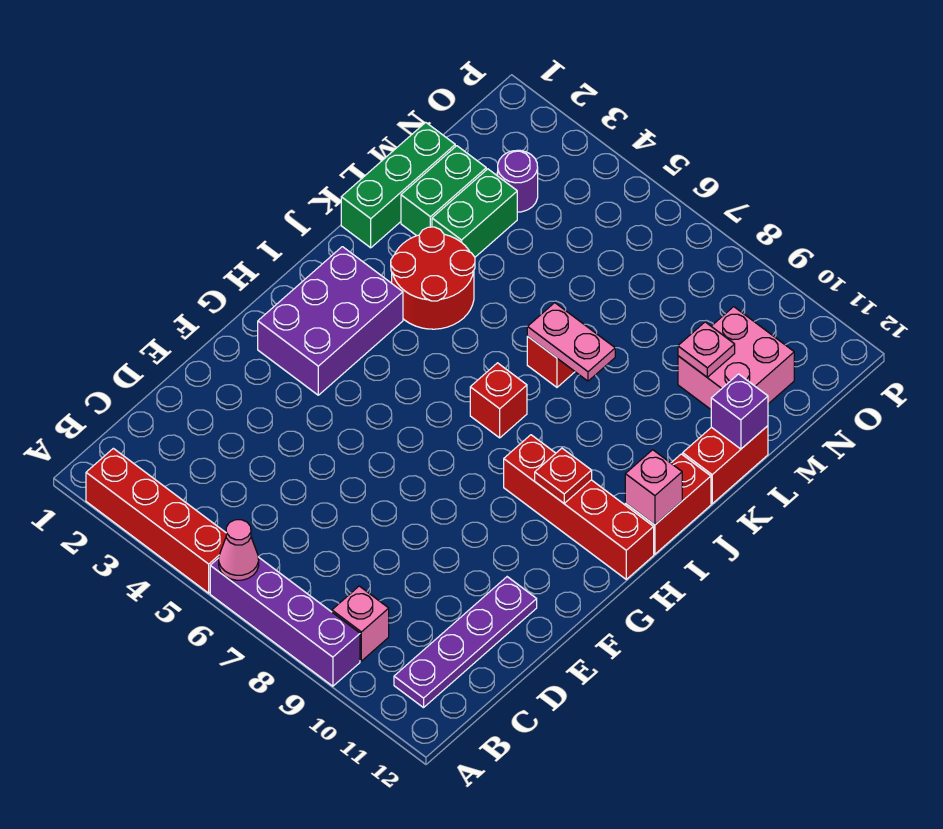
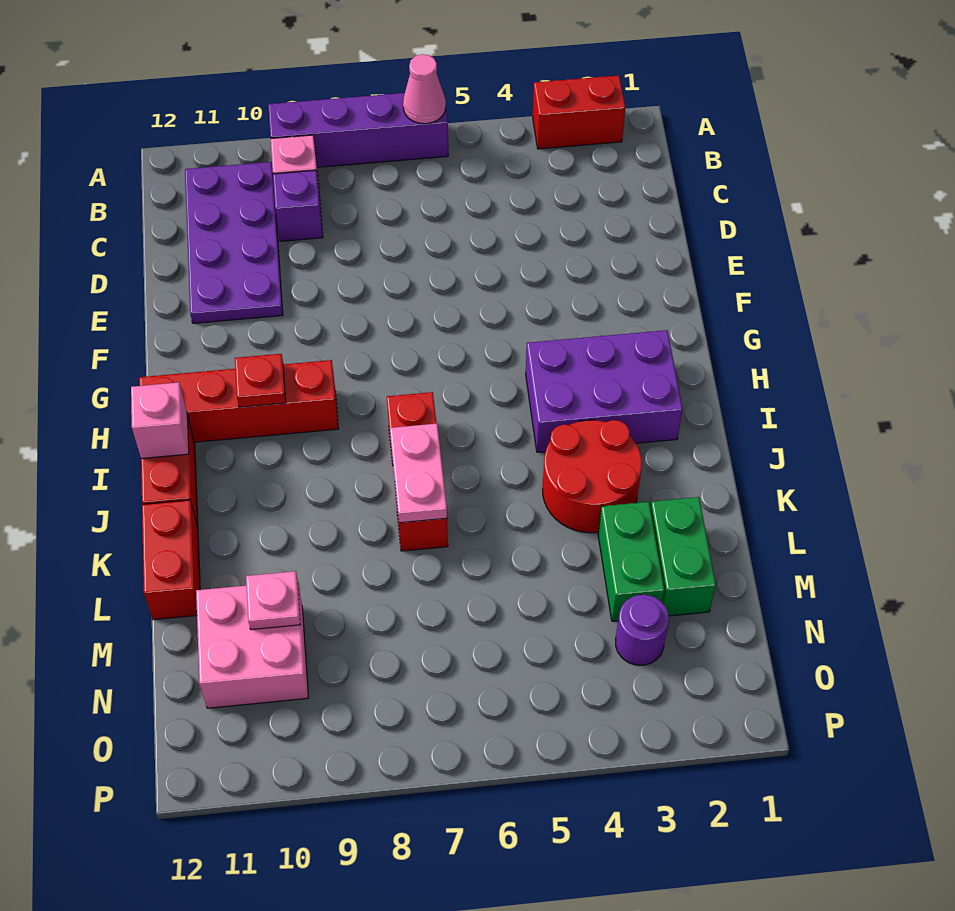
red 1x4 brick [86,448,226,593] -> red 1x2 brick [533,75,625,149]
purple 1x4 plate [394,577,537,708] -> purple 2x4 plate [185,162,283,323]
purple 2x3 brick [258,247,403,395] -> purple 2x3 brick turned to [526,330,683,452]
green 1x3 brick [341,122,455,248] -> none
pink 1x2 plate [527,303,615,381] -> pink 1x2 plate turned to [390,424,447,523]
purple 1x1 brick [711,374,768,449] -> purple 1x1 brick moved to [273,170,323,241]

